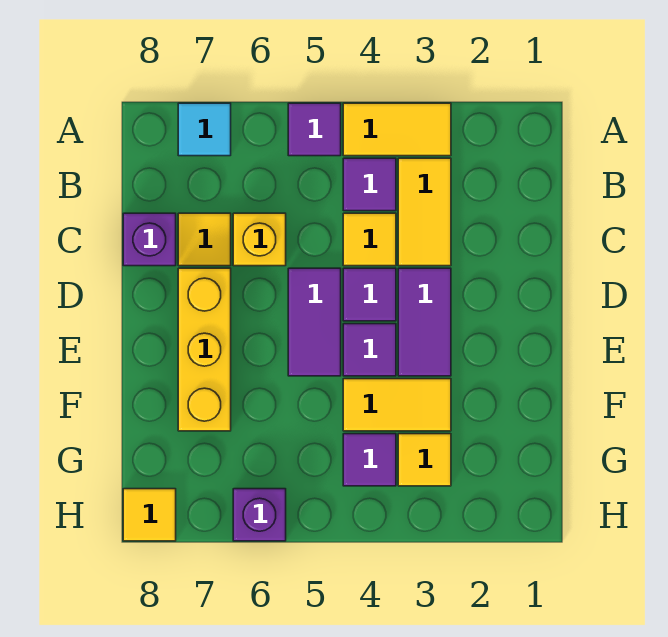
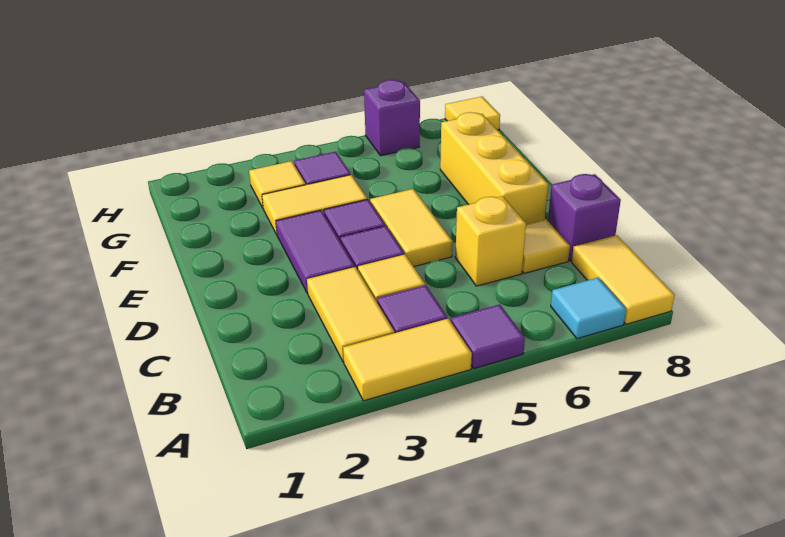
none -> yellow 1x2 tile [572,235,675,324]
purple 1x2 tile [288,268,341,376] -> yellow 1x2 tile [370,189,453,267]

